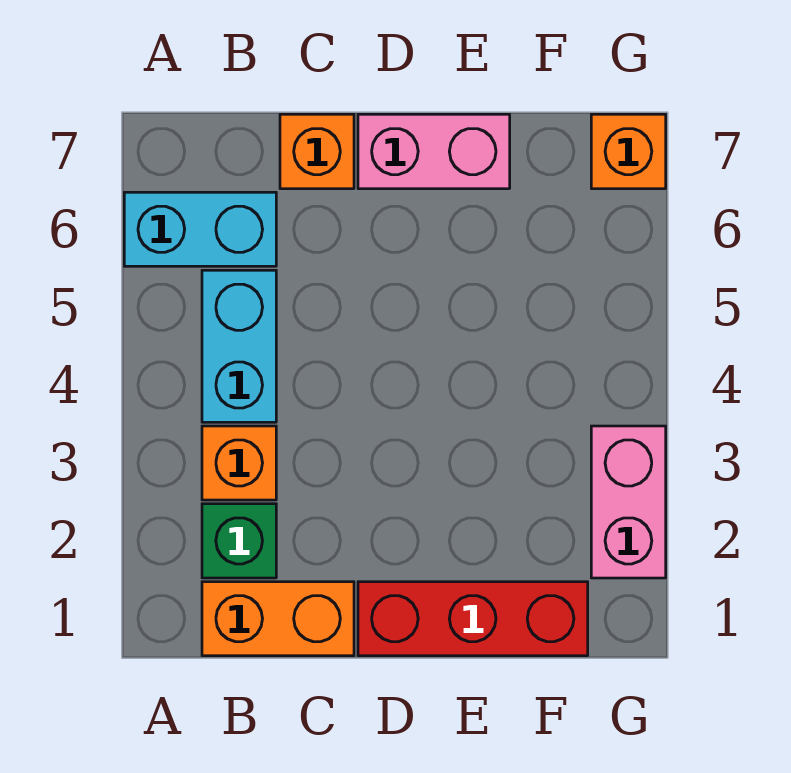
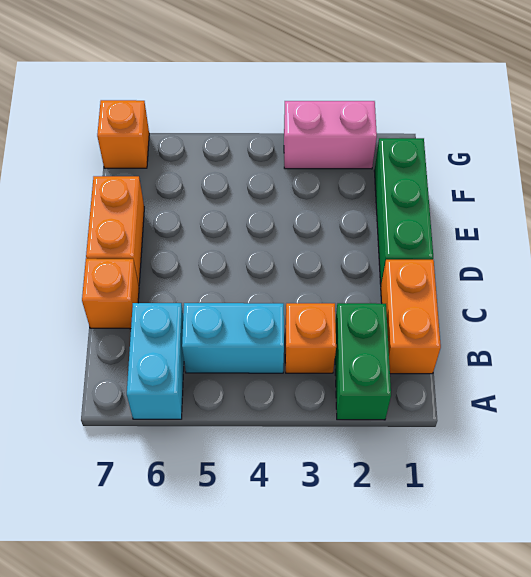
green 1x1 brick [202,504,276,578] -> green 1x2 brick [335,303,391,420]
red 1x3 brick [358,582,588,656] -> green 1x3 brick [374,138,433,284]
pink 1x2 brick [358,114,510,189] -> orange 1x2 brick [86,176,144,285]

